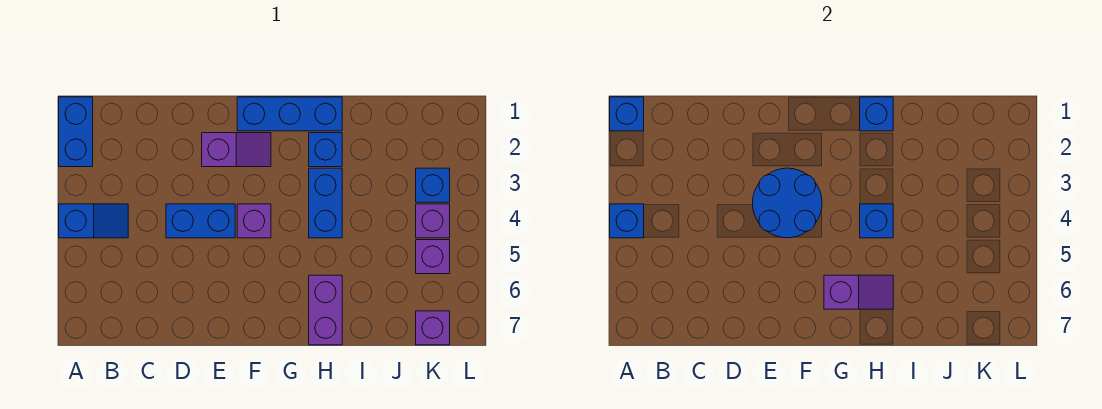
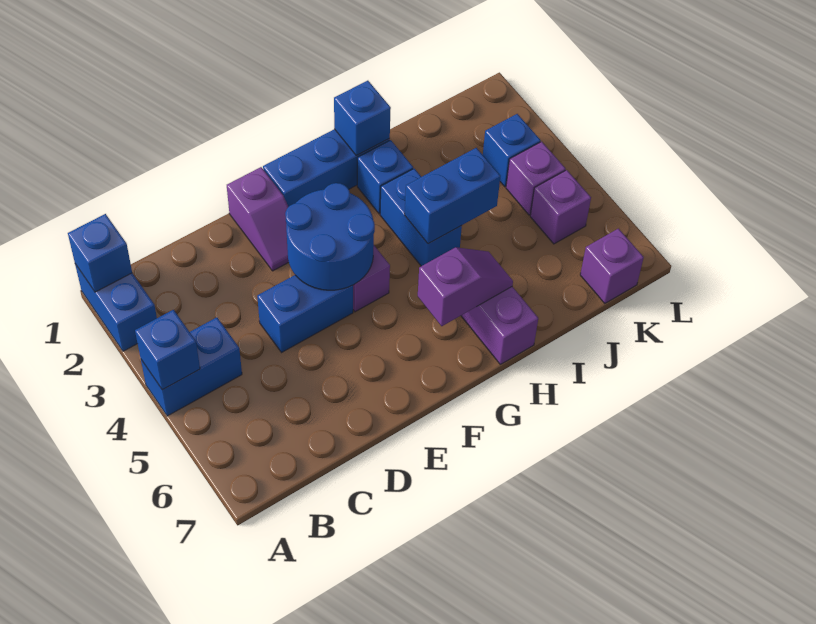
blue 1x2 slope [59,204,128,238] -> blue 1x2 brick [141,317,242,416]
purple 1x2 slope [202,133,271,167] -> purple 1x2 slope turned to [227,167,289,271]
blue 1x1 brick [860,204,893,238] -> blue 1x2 brick [405,148,500,244]

